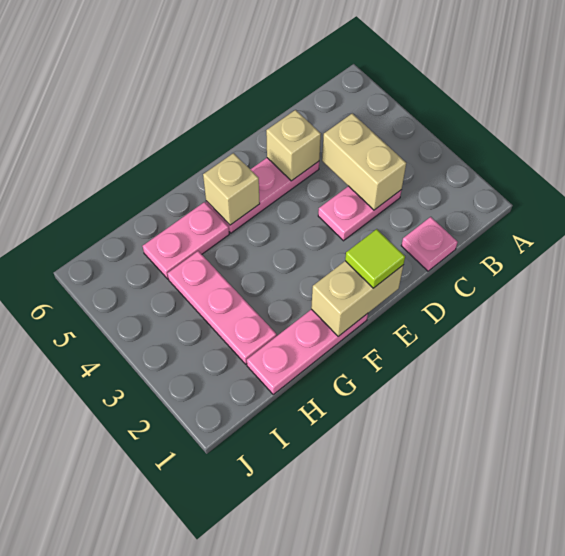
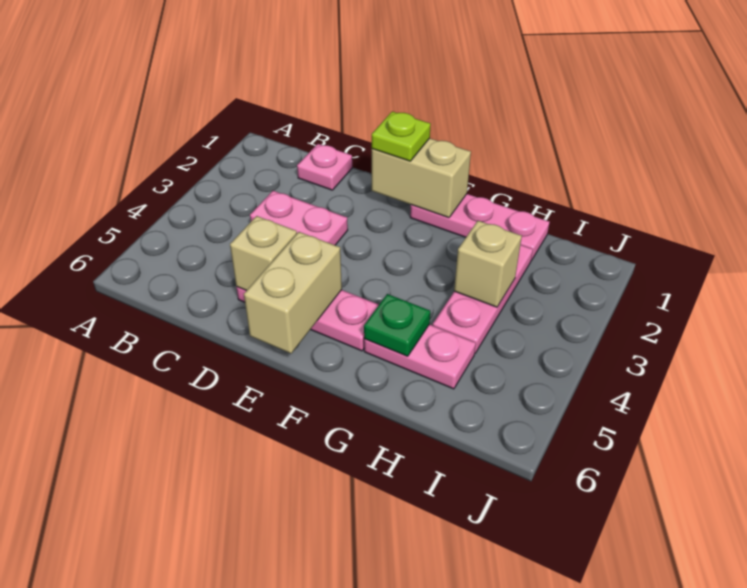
tan 1x2 brick [322,114,406,210] -> tan 1x2 brick moved to [244,232,342,353]
lime 1x1 tile [345,229,405,288] -> lime 1x1 plate [372,112,431,161]
tan 1x1 brick [203,153,260,225] -> tan 1x1 brick moved to [454,221,522,307]
none -> green 1x1 plate [364,294,430,356]

